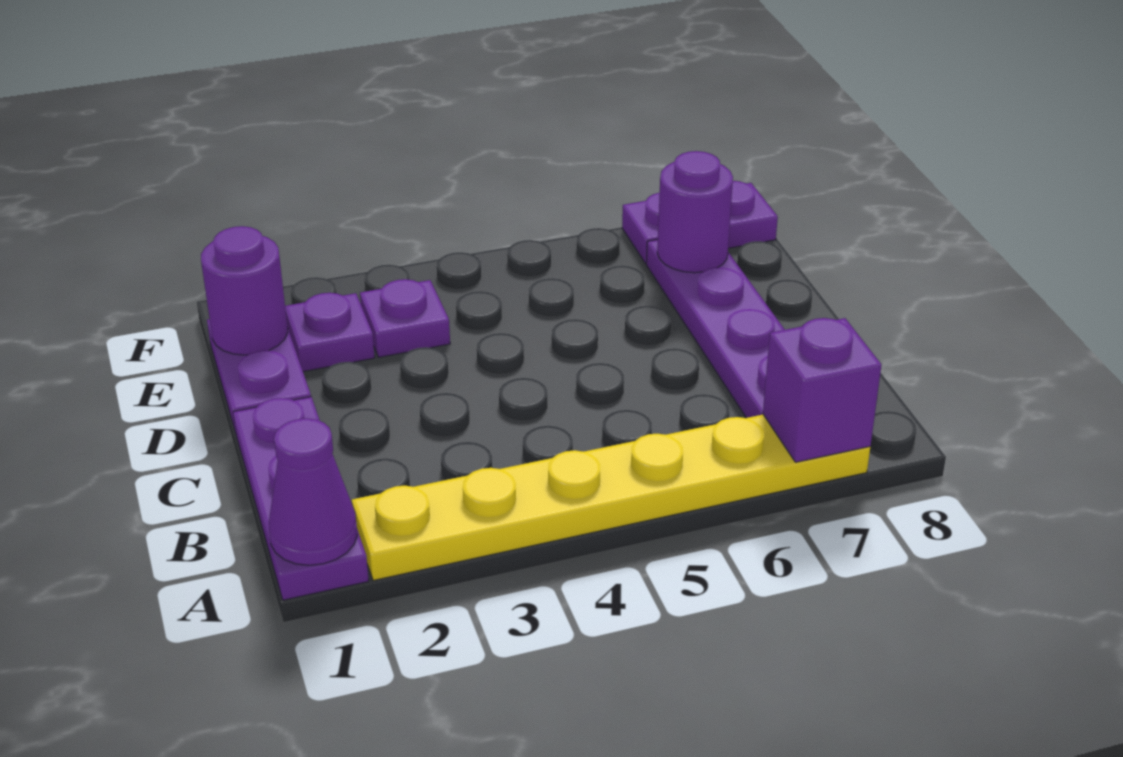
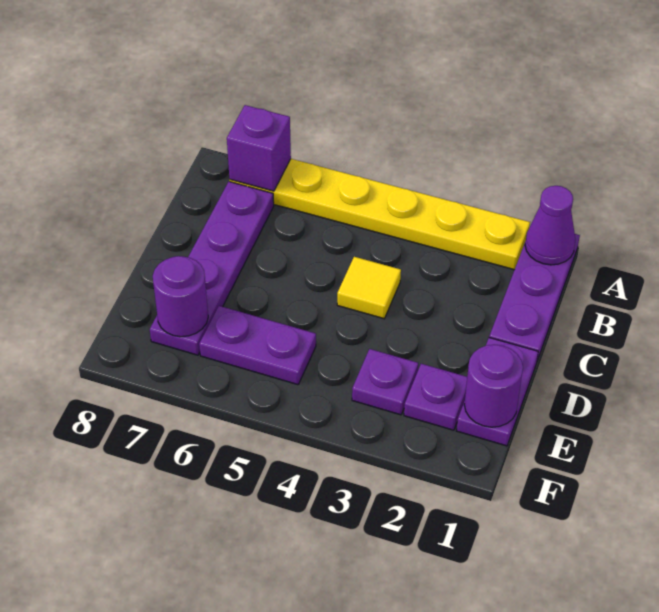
none -> yellow 1x1 tile [337,257,401,319]
purple 1x2 plate [622,181,778,263] -> purple 1x2 plate moved to [199,306,316,385]

